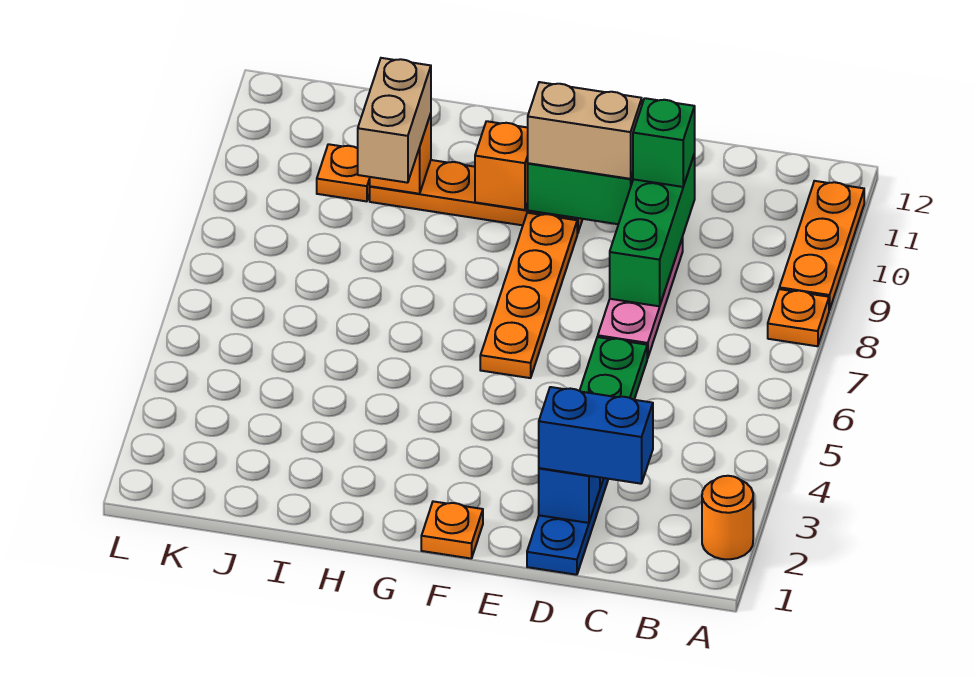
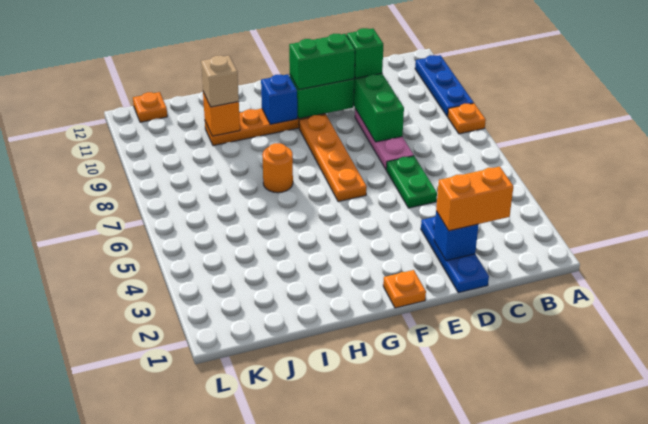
orange 1x1 round brick [702,476,753,559] -> orange 1x1 round brick moved to [262,143,293,193]
orange 1x3 plate [779,181,864,310] -> blue 1x3 plate [415,55,474,117]
blue 1x2 brick [539,387,653,484] -> orange 1x2 brick [436,166,513,231]
tan 1x2 brick [528,82,642,179] -> green 1x2 brick [289,34,355,90]
orange 1x1 brick [475,121,528,210] -> blue 1x1 brick [261,74,297,124]
tan 1x2 brick [358,58,431,183] -> tan 1x1 brick [201,56,239,107]
orange 1x1 plate [317,144,370,201] -> orange 1x1 plate moved to [133,92,167,122]

